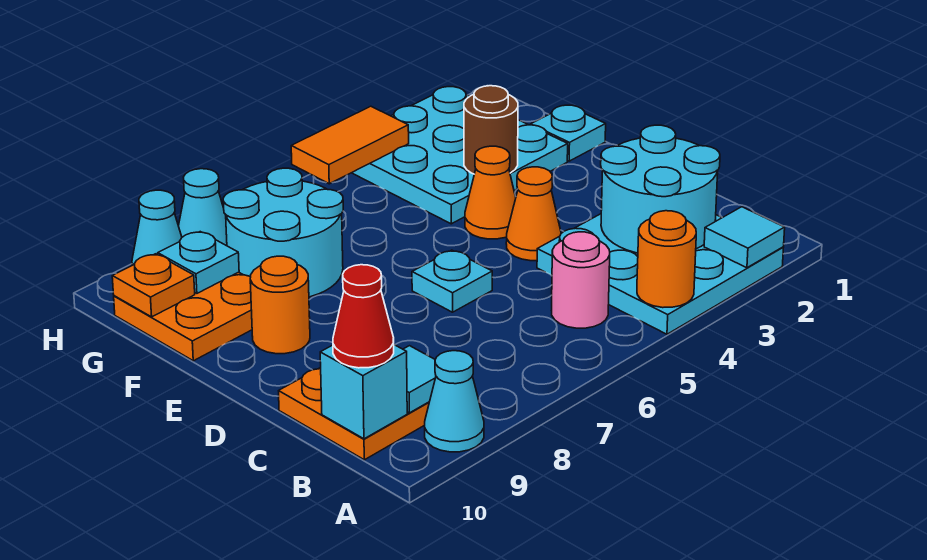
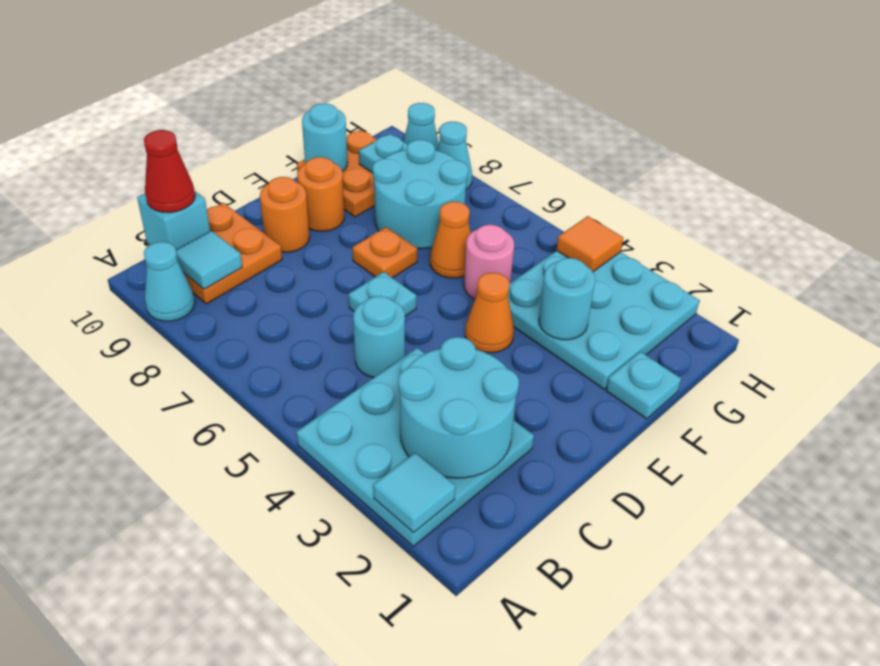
orange 1x1 round brick [637,211,696,308] -> orange 1x1 round brick moved to [260,177,309,252]
pink 1x1 round brick [552,232,610,328] -> pink 1x1 round brick moved to [464,225,514,299]
none -> cyan 1x1 round brick [353,296,405,377]
orange 1x1 cone [506,167,561,261] -> orange 1x1 cone moved to [430,202,471,278]
brown 1x1 round brick [464,86,518,174] -> cyan 1x1 round brick [539,258,595,340]
none -> cyan 1x1 round brick [302,103,348,172]
orange 1x1 plate [112,254,195,317] -> orange 1x1 plate moved to [352,227,417,278]
orange 1x2 tile [291,106,409,184] -> orange 1x1 tile [556,216,623,272]

